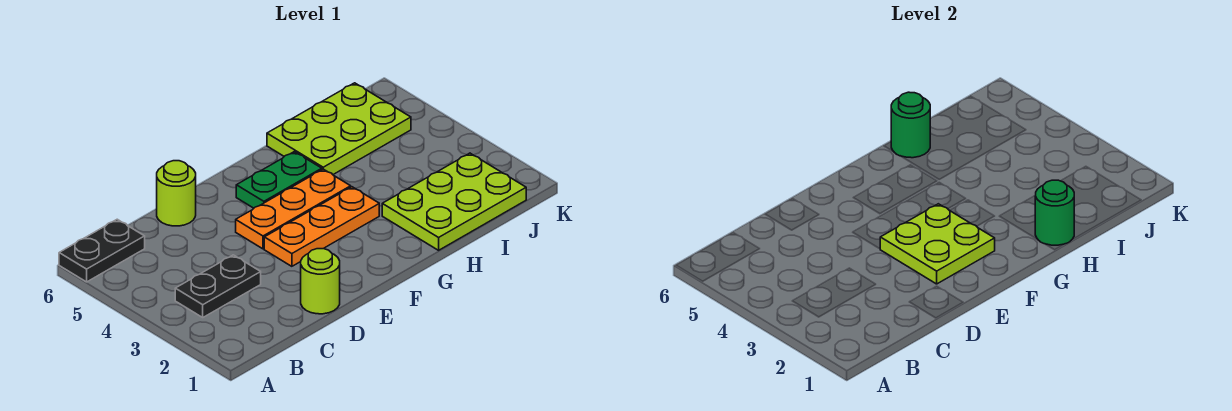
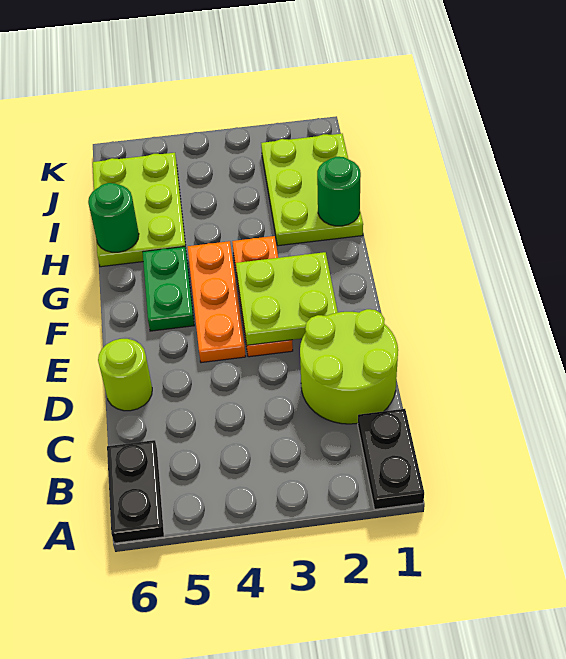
black 1x2 plate [175,255,261,317] -> black 1x2 plate moved to [358,409,424,509]
lime 1x1 round brick [301,249,340,314] -> lime 2x2 round brick [300,309,398,424]

